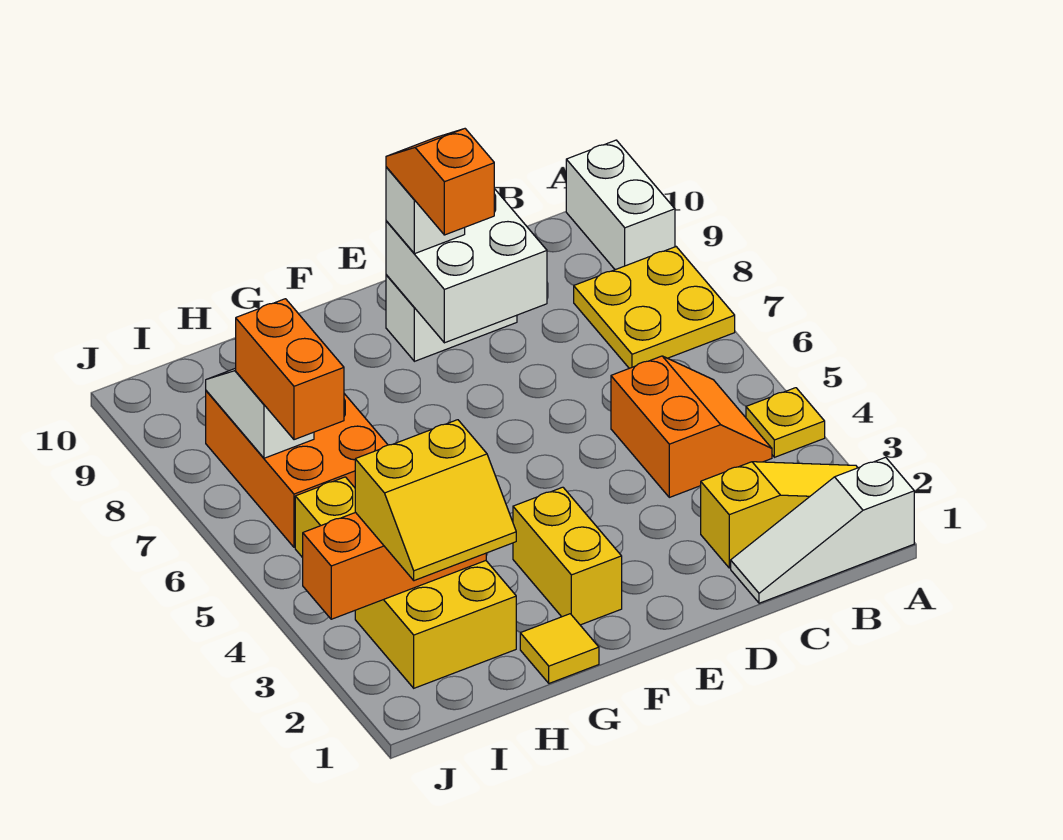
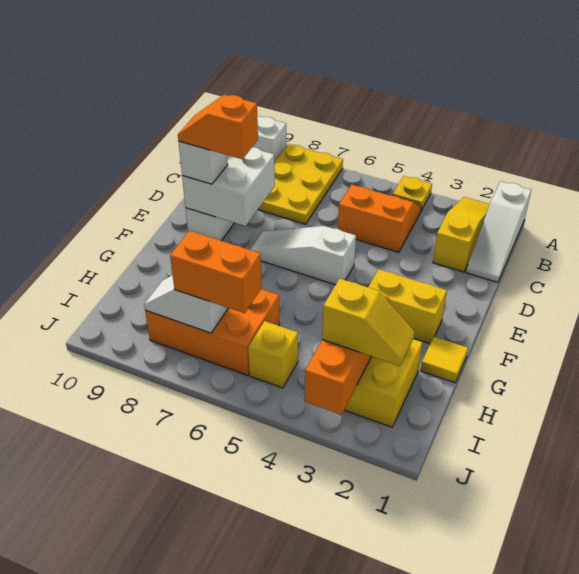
yellow 2x2 plate [574,247,735,368] -> yellow 2x3 plate [258,144,343,224]
none -> white 1x3 slope [250,226,356,285]
yellow 2x2 slope [355,420,516,581] -> yellow 1x2 slope [322,278,415,366]

